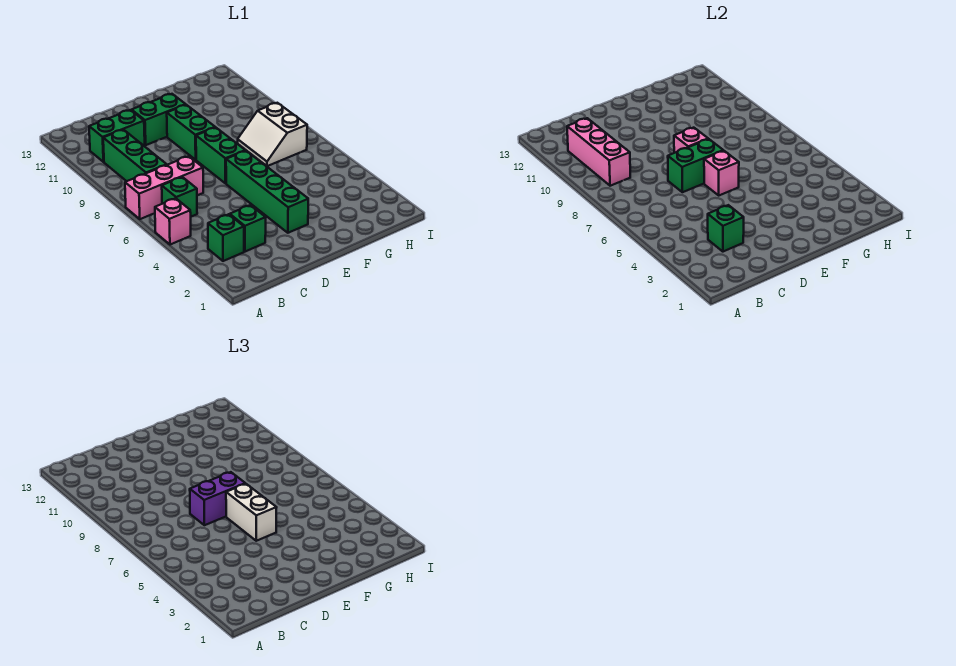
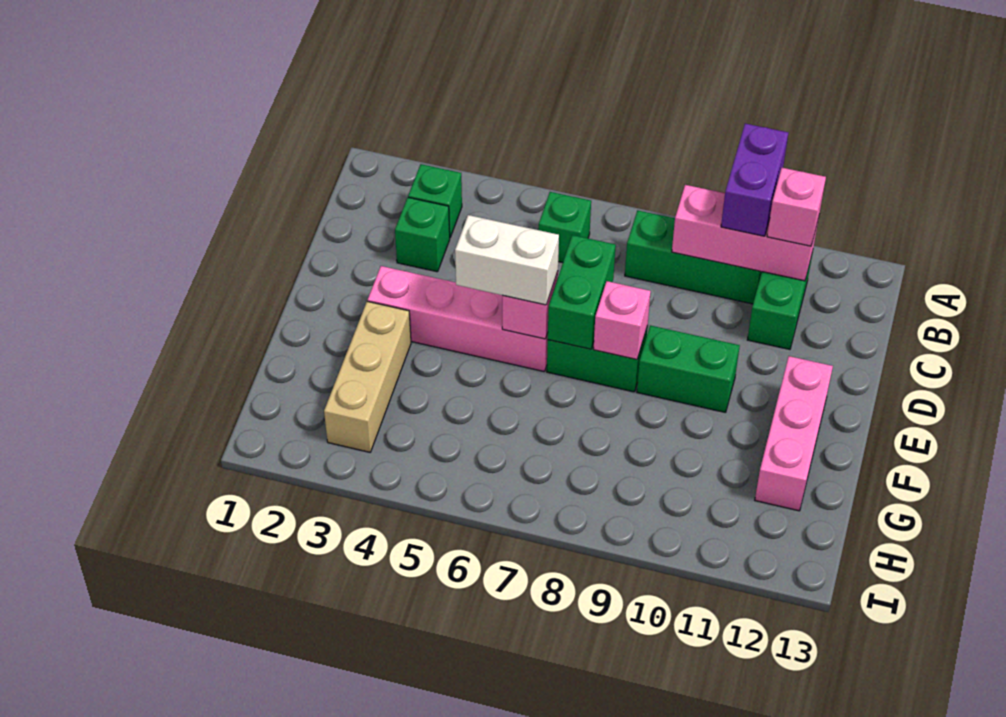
pink 1x1 brick [155,198,191,245] -> pink 1x1 brick moved to [767,168,826,246]
pink 1x3 brick [125,156,203,219] -> pink 1x3 brick moved to [755,356,833,511]
green 1x1 brick [708,205,744,252] -> none
purple 1x2 brick [190,472,245,525] -> purple 1x2 brick moved to [721,124,788,236]
green 1x2 brick [132,94,186,145] -> none
green 1x4 brick [226,151,308,233] -> pink 1x4 brick [368,266,548,371]
none -> tan 1x3 brick [324,301,411,452]
white 2x2 slope [238,103,307,166] -> none

